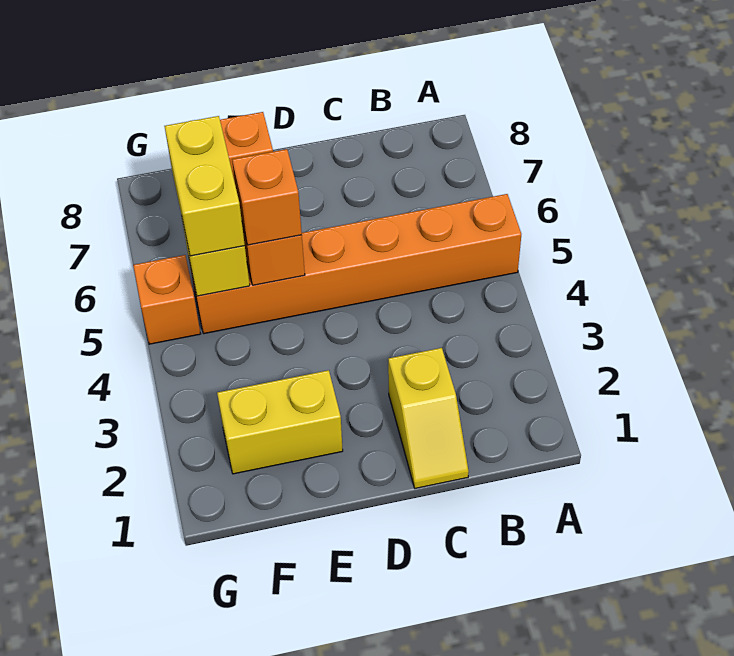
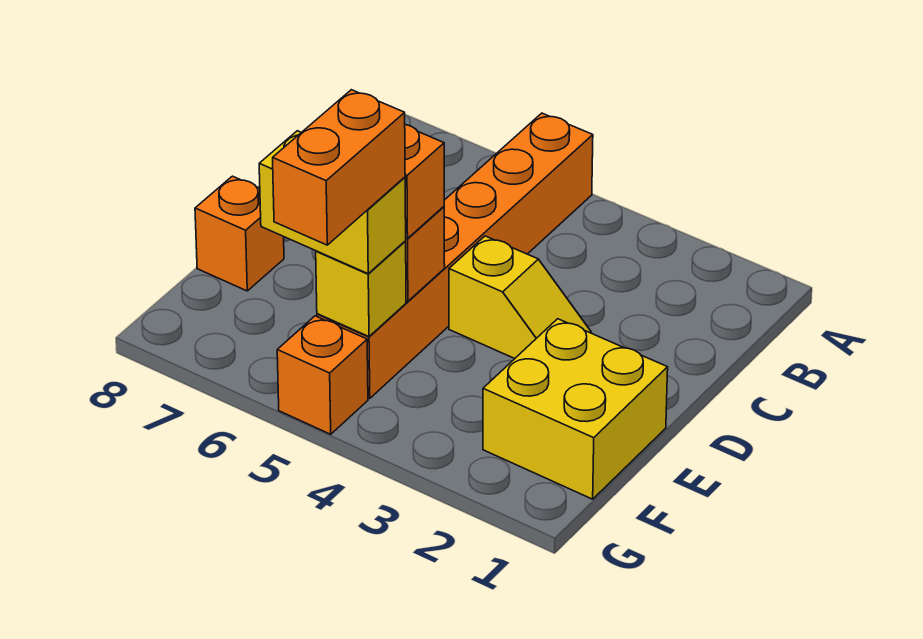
yellow 1x2 slope [388,348,469,488] -> yellow 1x2 slope moved to [449,236,591,359]
yellow 1x2 brick [217,370,343,474] -> yellow 2x2 brick [483,319,668,499]
none -> orange 1x2 brick [273,90,405,245]

